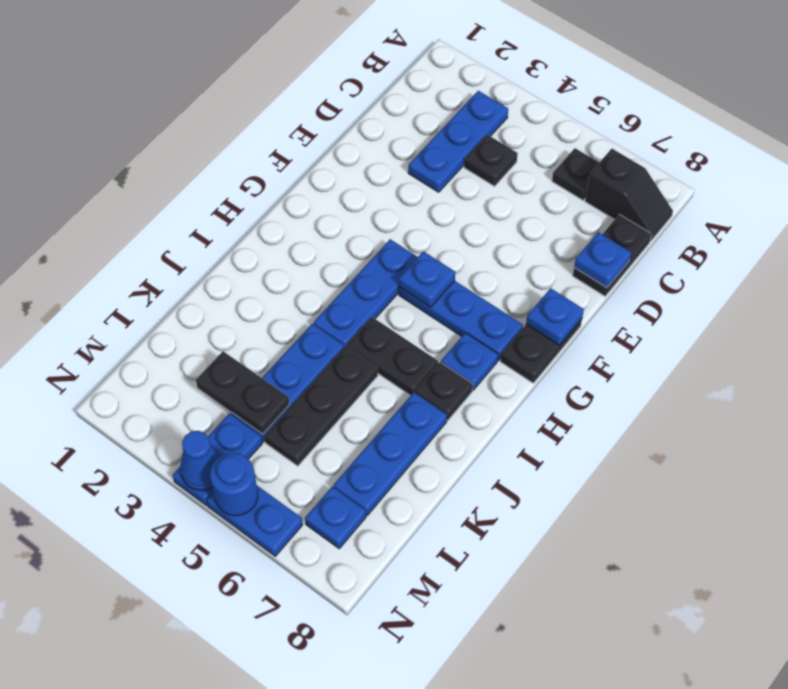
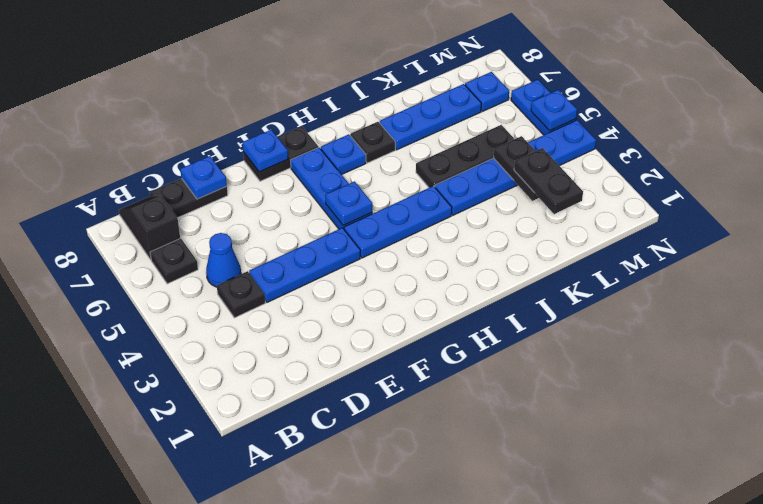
blue 1x3 plate [408,91,508,192] -> blue 1x3 plate moved to [249,228,360,302]
black 1x2 plate [347,317,438,396] -> black 1x2 plate moved to [514,148,583,214]
blue 1x1 cone [180,431,220,490] -> blue 1x1 cone moved to [206,233,241,287]
blue 1x1 round brick [210,453,258,516] -> blue 1x1 plate [531,90,577,131]

